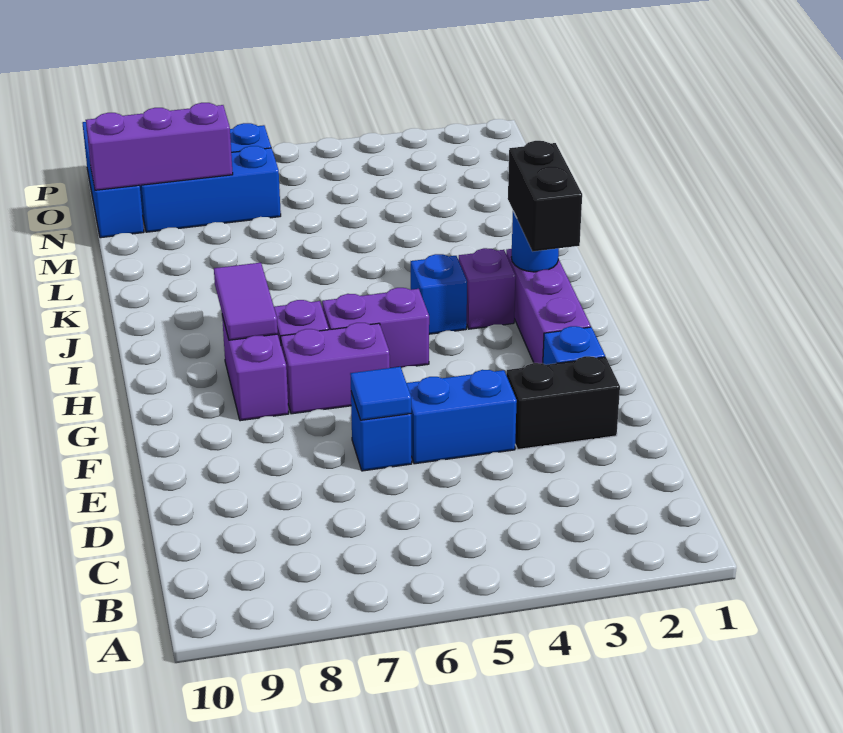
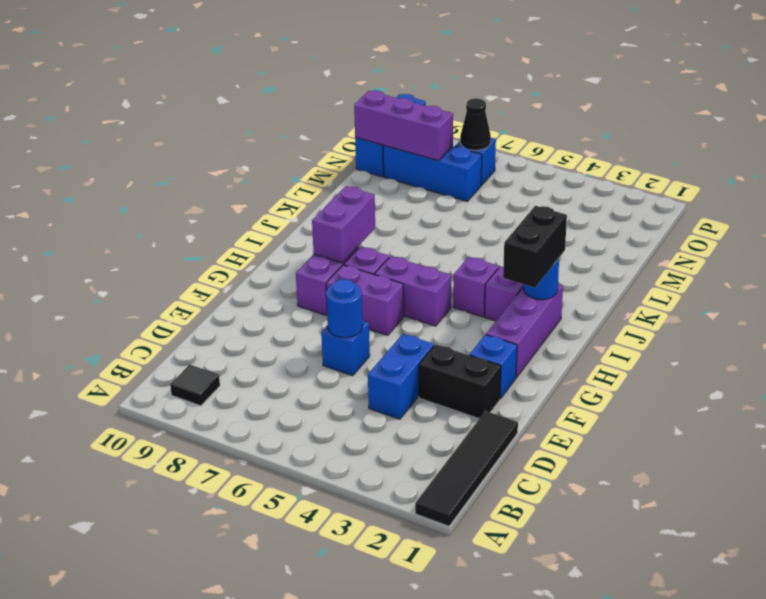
none -> black 1x4 tile [415,411,518,526]
none -> black 1x1 tile [170,365,220,406]
blue 1x2 brick [407,370,517,464] -> blue 1x2 brick turned to [368,334,434,419]
blue 1x1 tile [350,367,411,420] -> blue 1x1 round brick [326,279,363,338]
purple 1x2 tile [214,263,278,340] -> purple 1x2 brick [312,186,375,263]
blue 1x1 brick [411,254,467,334] -> purple 1x1 brick [453,257,499,317]
none -> black 1x1 cone [460,98,491,150]

